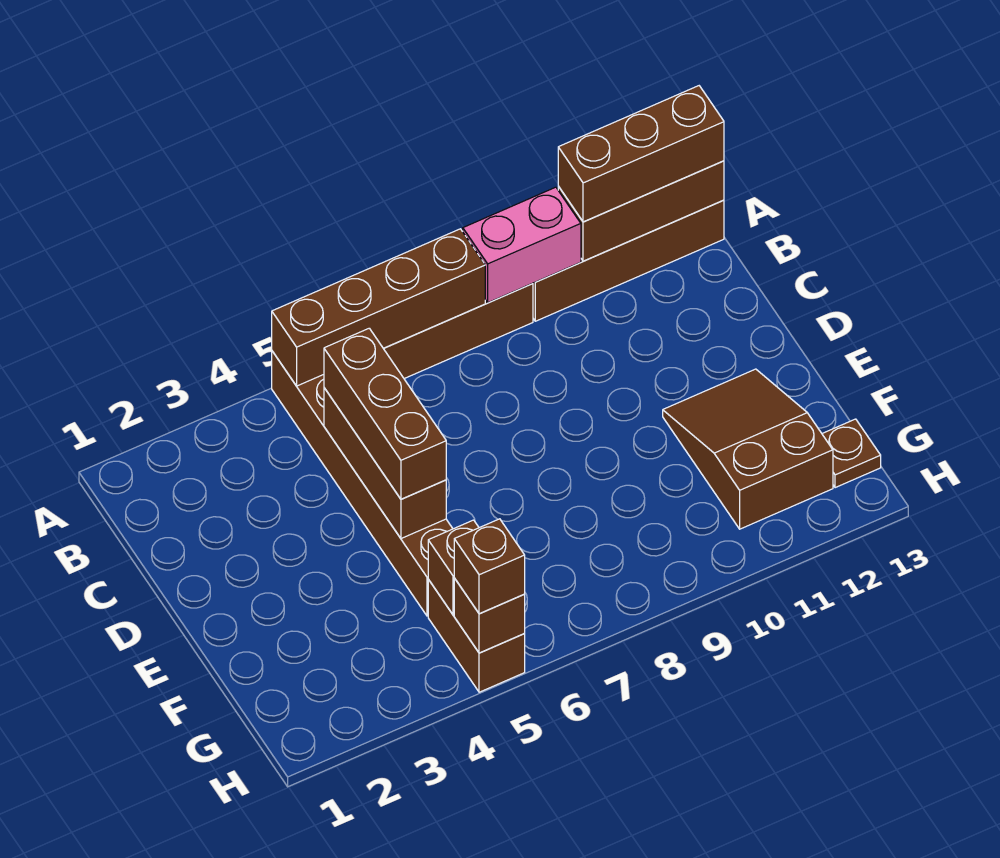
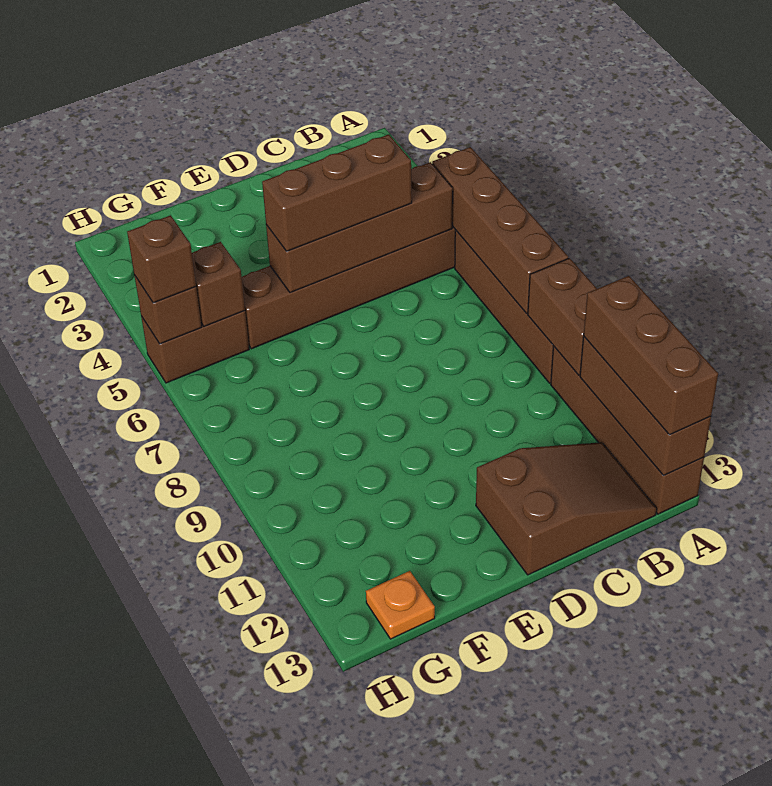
pink 1x2 brick [463,187,581,303] -> brown 1x2 brick [528,258,597,375]
brown 1x3 brick [324,388,446,538] -> brown 1x4 brick [266,162,453,292]
brown 2x3 slope [663,369,833,529] -> brown 2x3 slope moved to [476,442,657,575]
brown 1x1 plate [822,419,881,488] -> orange 1x1 plate [366,571,435,639]

